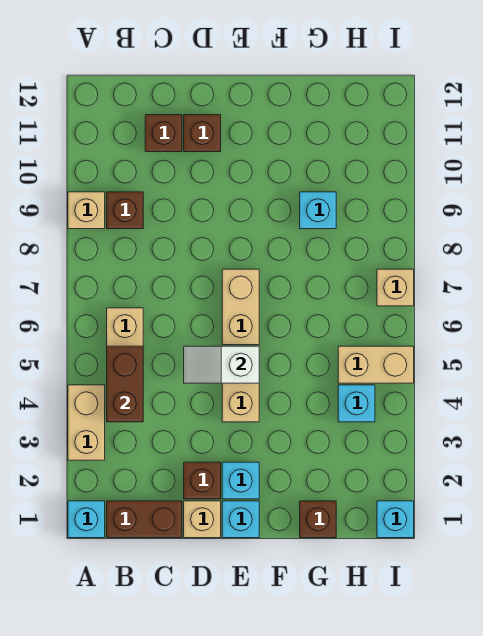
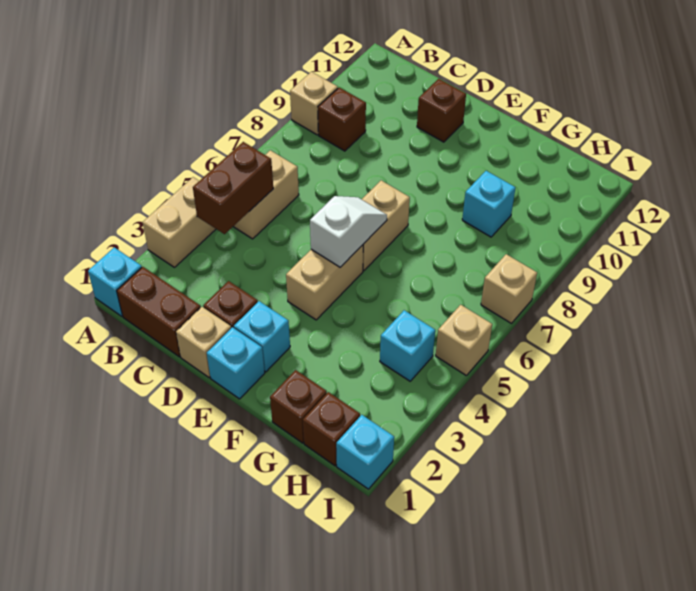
brown 1x1 brick [145,115,182,152] -> brown 1x1 brick moved to [303,392,360,466]
white 1x2 slope [184,346,259,383] -> white 1x2 slope turned to [310,196,387,267]
tan 1x2 brick [338,346,414,383] -> tan 1x1 brick [436,305,492,376]

